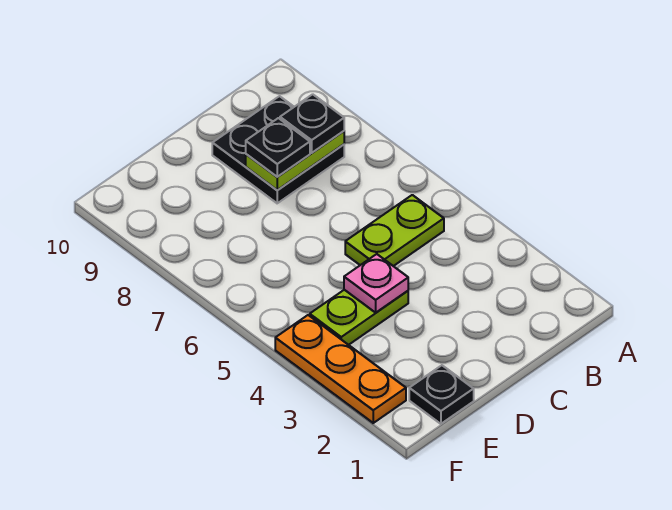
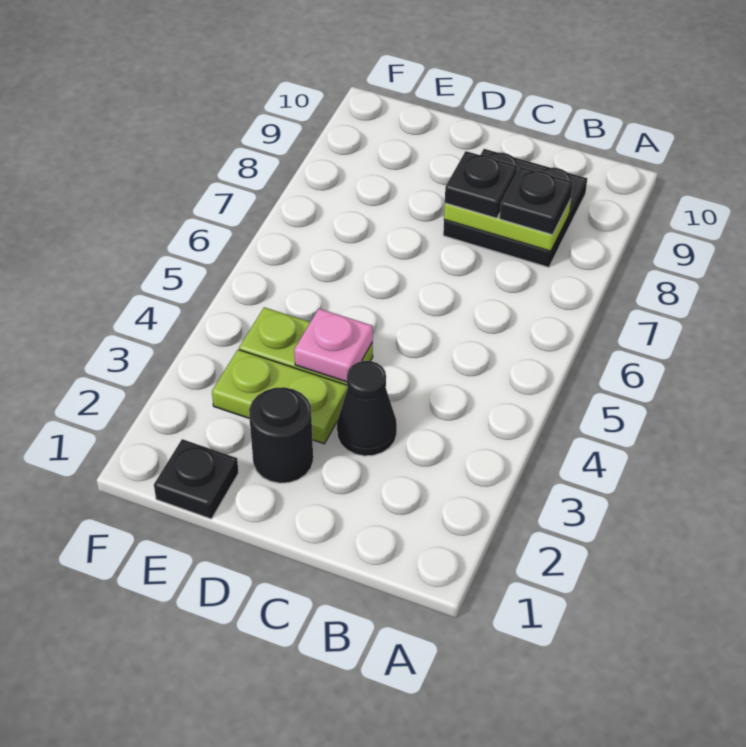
lime 1x2 plate [345,195,444,266] -> lime 1x2 plate moved to [212,350,348,444]
none -> black 1x1 cone [337,361,397,456]
none -> black 1x1 round brick [249,387,313,483]
orange 1x3 plate [275,315,406,423] -> none

